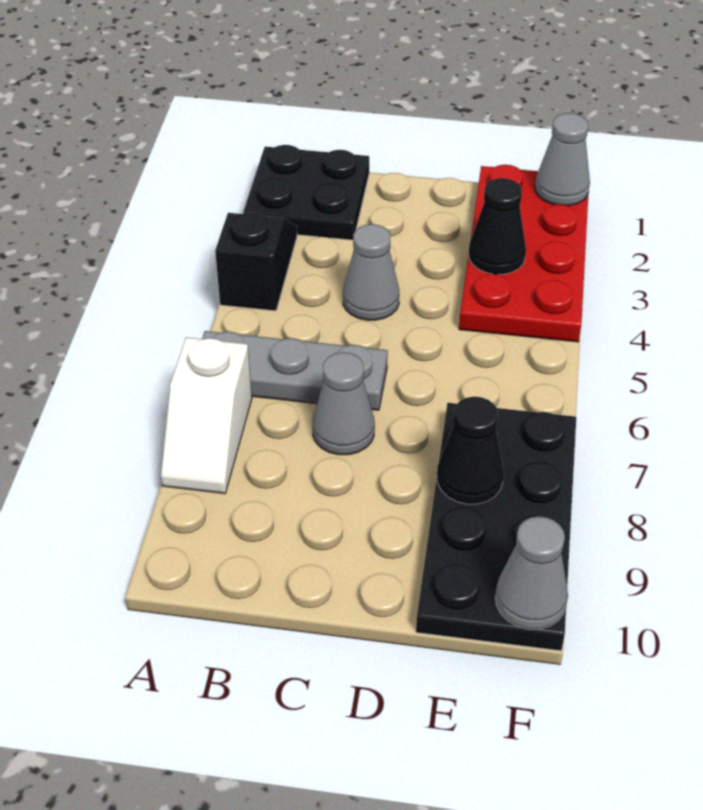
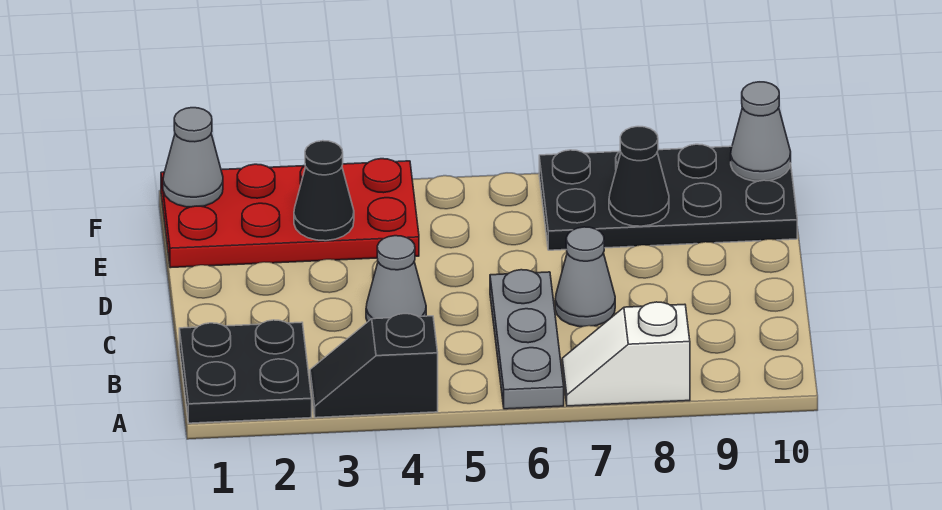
white 1x2 slope [161,337,252,494] -> white 1x2 slope turned to [562,302,690,406]

